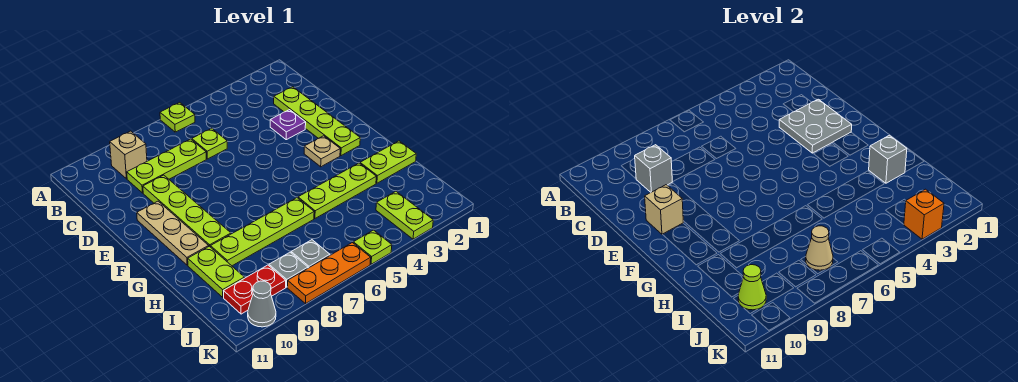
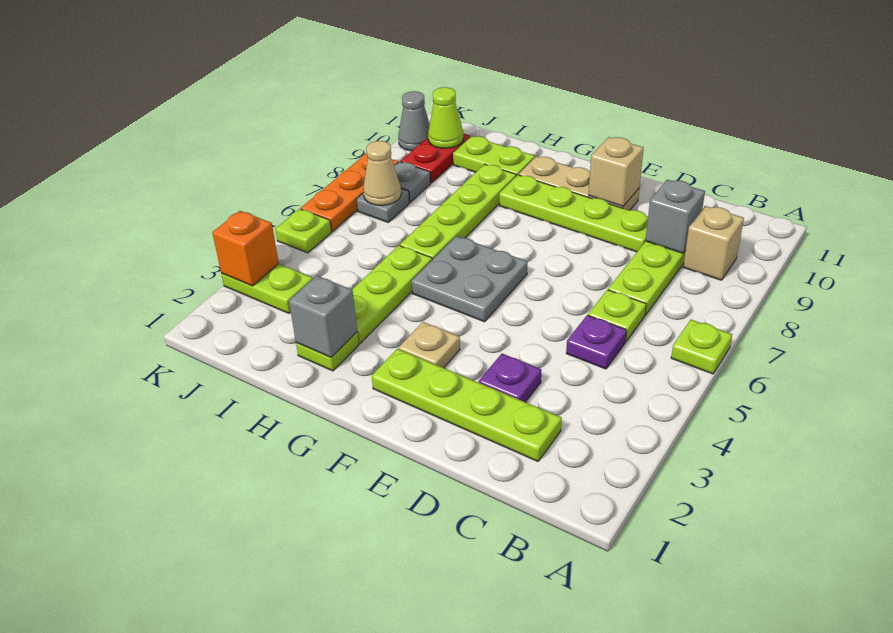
none -> purple 1x1 plate [566,315,627,369]
grey 2x2 plate [779,99,852,153] -> grey 2x2 plate moved to [411,236,527,322]
lime 1x2 plate [360,141,416,183] -> lime 1x1 plate [296,332,359,371]

